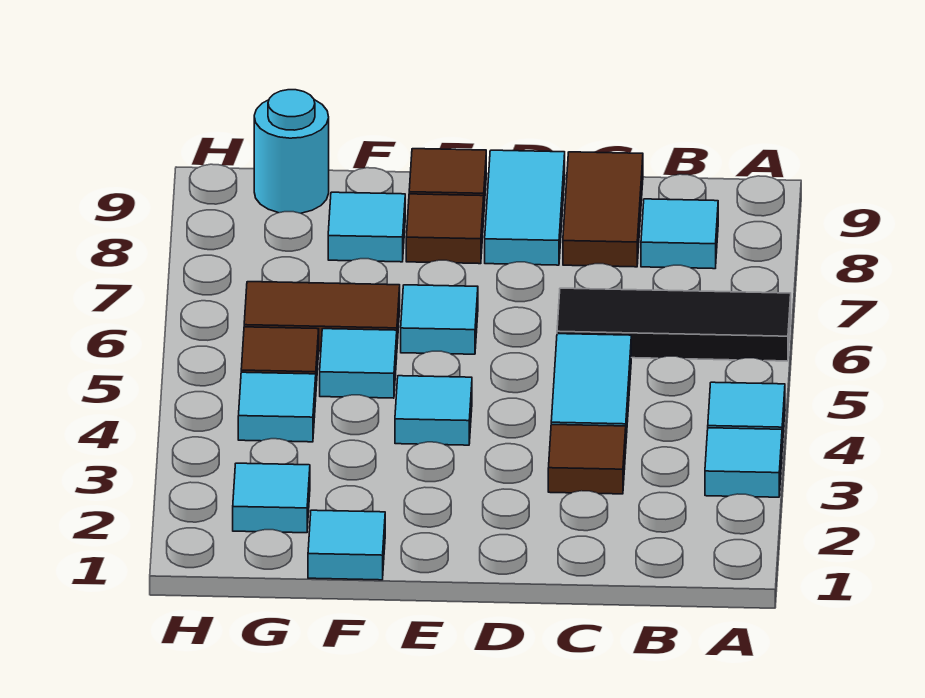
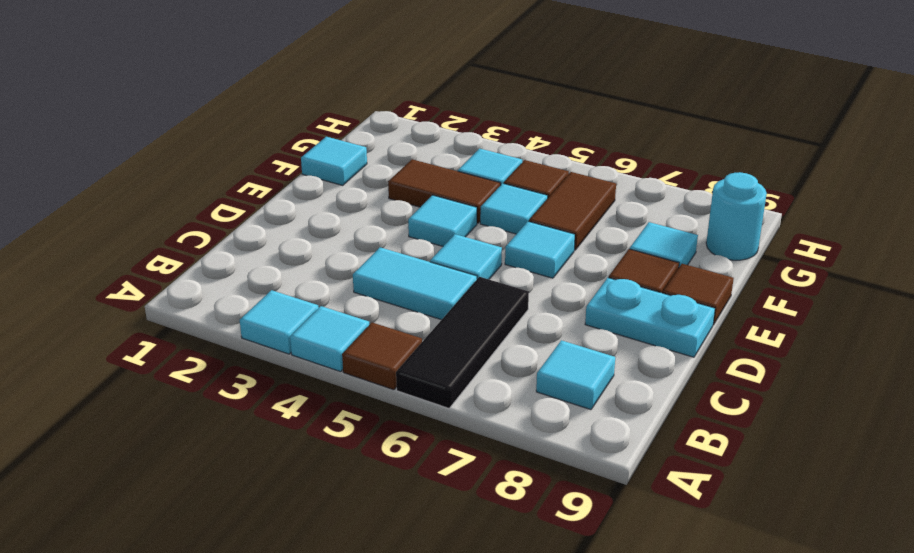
brown 1x1 tile [548,425,626,494] -> brown 1x1 tile moved to [342,323,422,390]
brown 1x2 tile [563,152,643,267] -> brown 1x2 tile moved to [388,159,500,223]
cyan 1x2 tile [485,150,565,265] -> cyan 1x2 plate [585,278,715,357]
cyan 1x1 tile [233,463,310,533] -> cyan 1x1 tile moved to [430,234,502,279]

